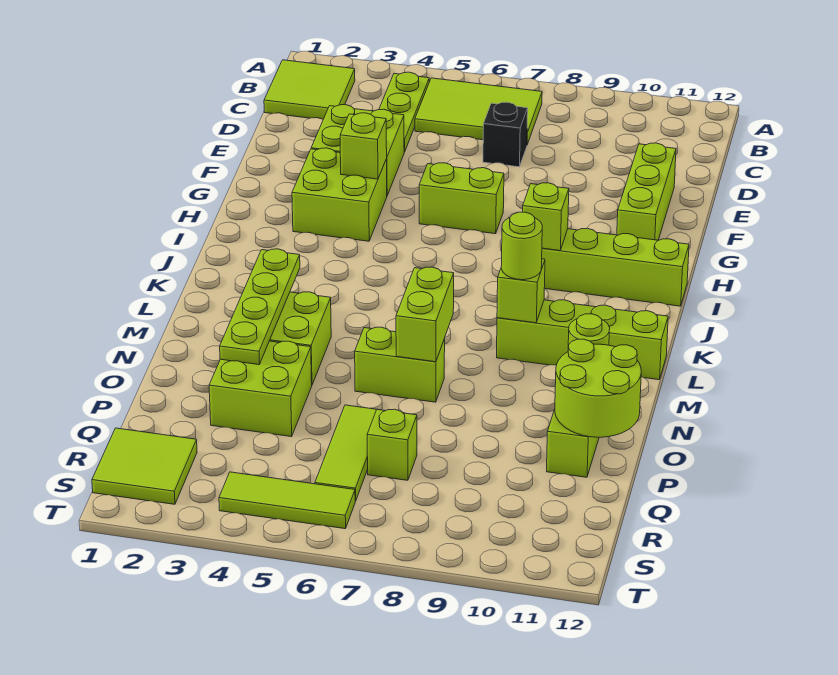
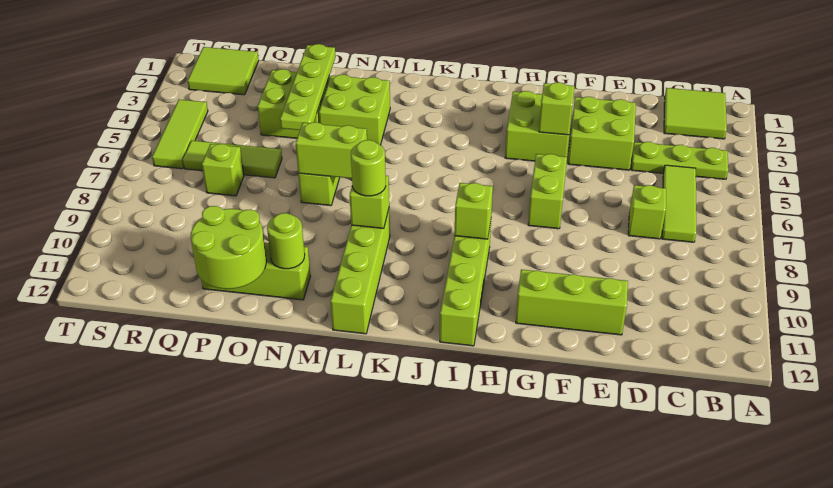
lime 2x3 tile [415,78,542,144] -> lime 1x3 tile [662,165,696,242]
black 1x1 brick [483,102,528,167] -> lime 1x1 brick [628,185,666,239]
lime 1x4 plate [220,249,300,365] -> lime 1x4 plate turned to [280,44,336,130]

